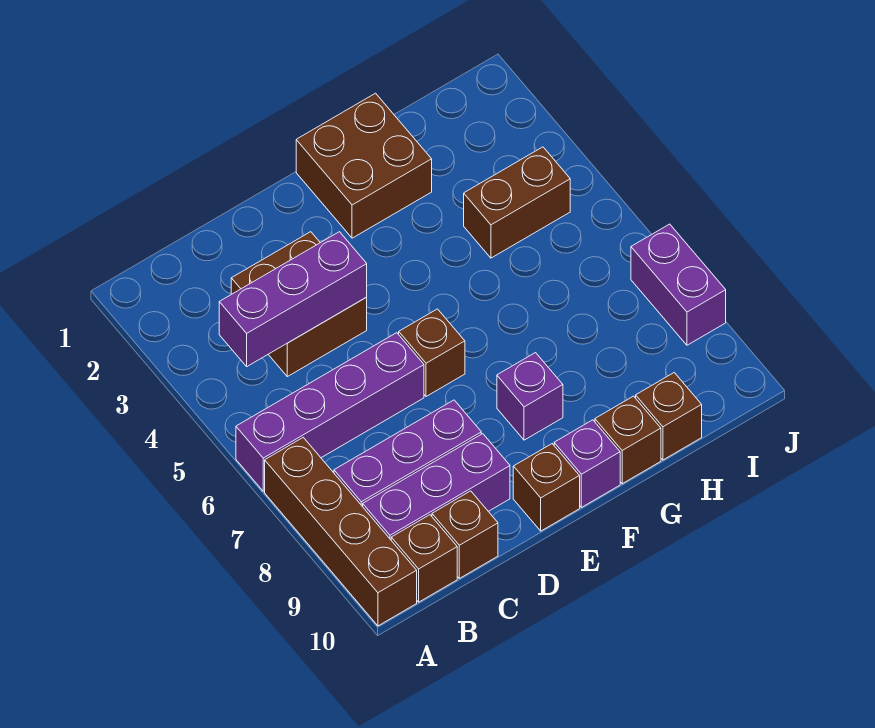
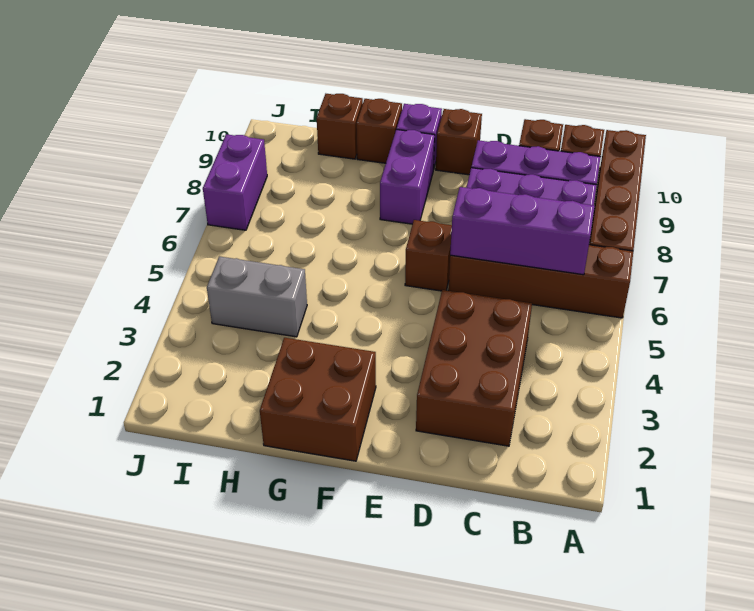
purple 1x4 brick [236,333,424,491] -> brown 1x4 brick [448,245,633,318]
purple 1x3 brick [219,232,367,366] -> purple 1x3 brick moved to [450,187,595,275]
brown 2x2 brick [231,232,367,377] -> brown 2x3 brick [416,290,532,446]
purple 1x1 brick [497,353,563,440] -> purple 1x2 brick [380,129,435,224]
brown 1x2 brick [464,147,570,258] -> grey 1x2 brick [207,256,307,337]

